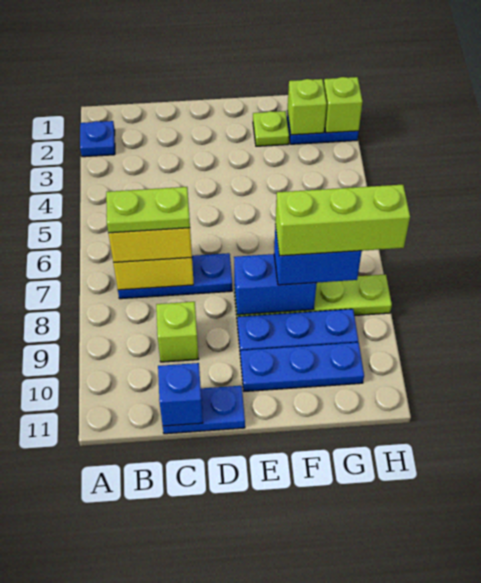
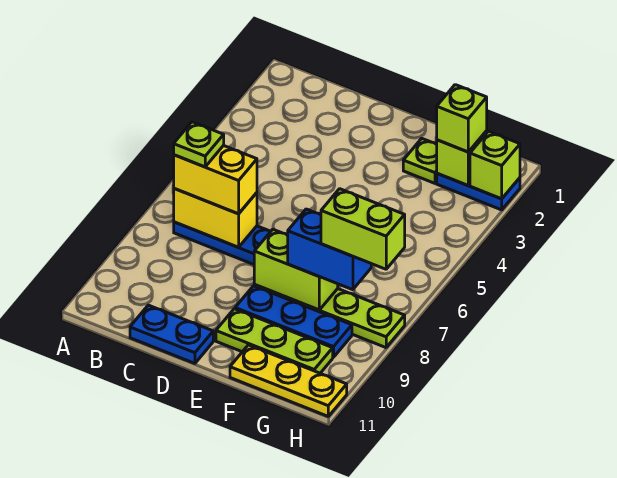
blue 1x1 plate [80,121,115,157] -> none
lime 1x2 plate [106,187,190,233] -> lime 1x1 plate [174,122,224,167]
lime 1x1 brick [156,302,199,362] -> lime 1x1 brick moved to [437,85,487,152]
blue 1x1 brick [158,363,203,426] -> none
blue 1x2 brick [234,254,317,315] -> lime 1x2 brick [254,229,338,310]
blue 1x3 plate [240,342,364,391] -> lime 1x3 plate [216,309,333,373]
lime 1x3 brick [275,185,410,256] -> lime 1x2 brick [321,189,405,269]
none -> yellow 1x3 plate [230,345,347,416]

